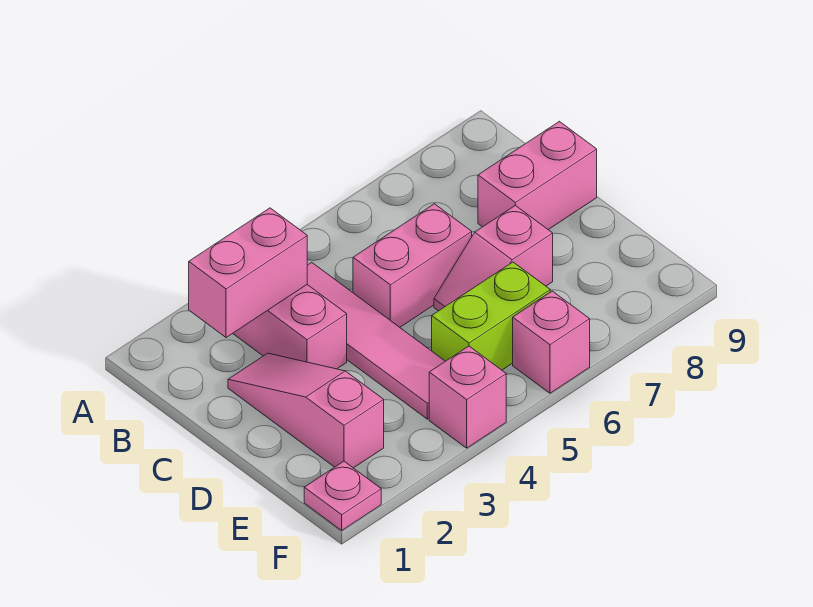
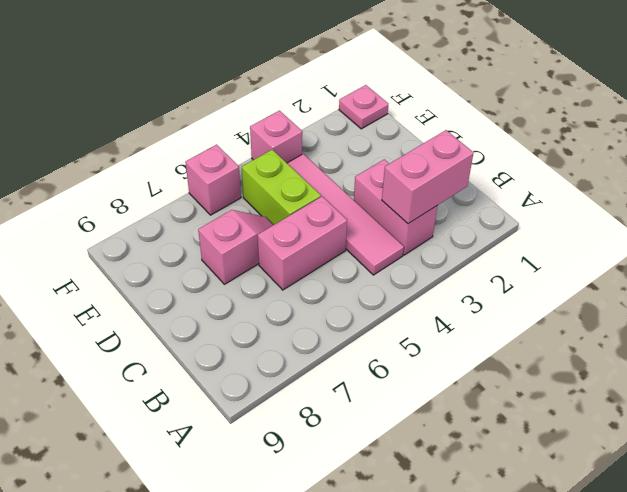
pink 1x3 slope [228,353,384,468] -> none
pink 1x2 brick [478,121,597,230] -> none
lime 1x2 brick [432,262,550,370] -> lime 1x2 brick turned to [242,150,321,225]

